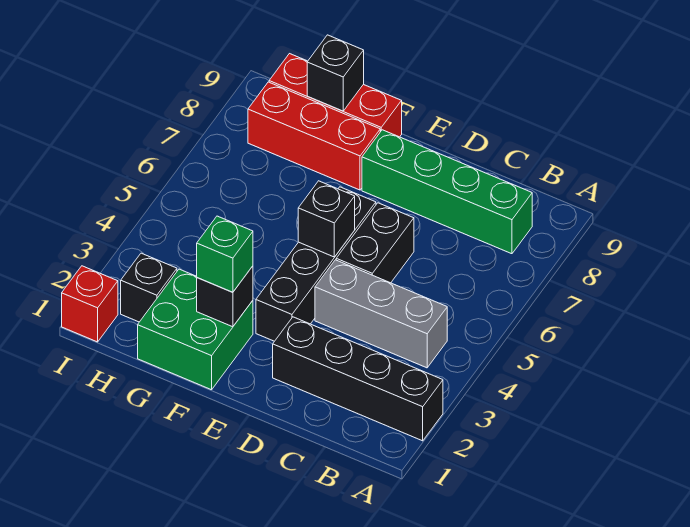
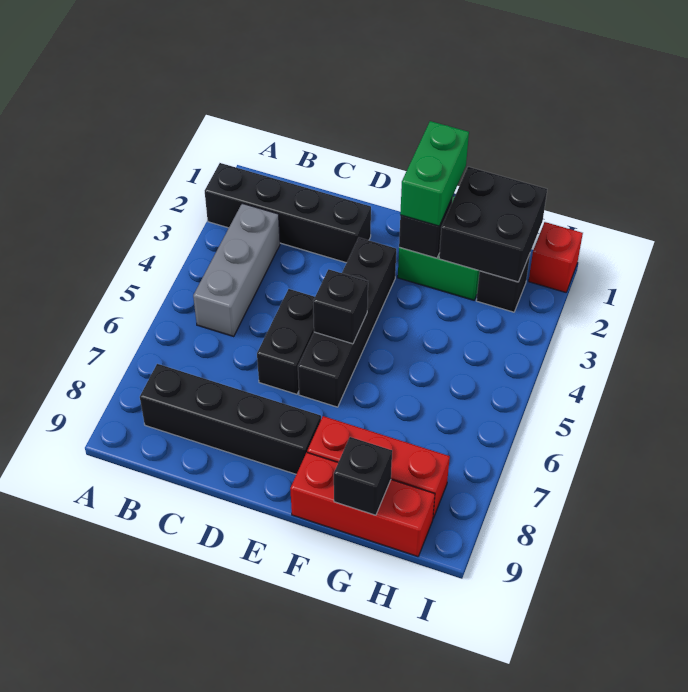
grey 1x3 brick [315,260,447,368] -> grey 1x3 brick turned to [193,203,280,336]
green 1x4 brick [362,130,532,254] -> black 1x4 brick [140,364,321,474]
green 1x1 brick [197,216,253,292] -> green 1x2 brick [400,121,469,226]
none -> black 2x2 brick [439,167,547,282]

